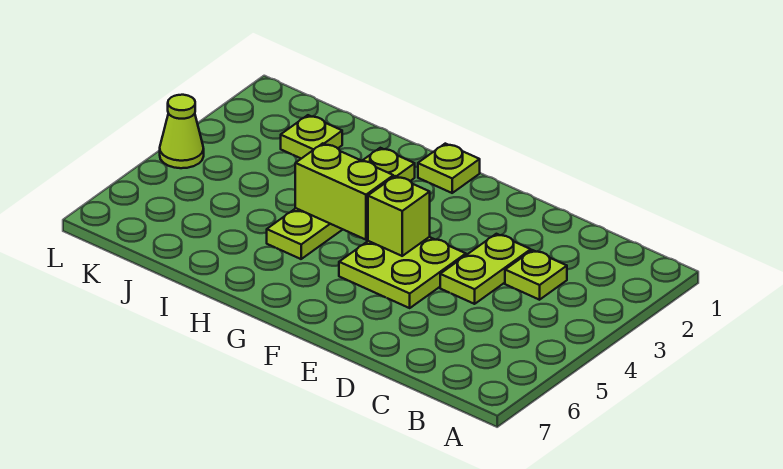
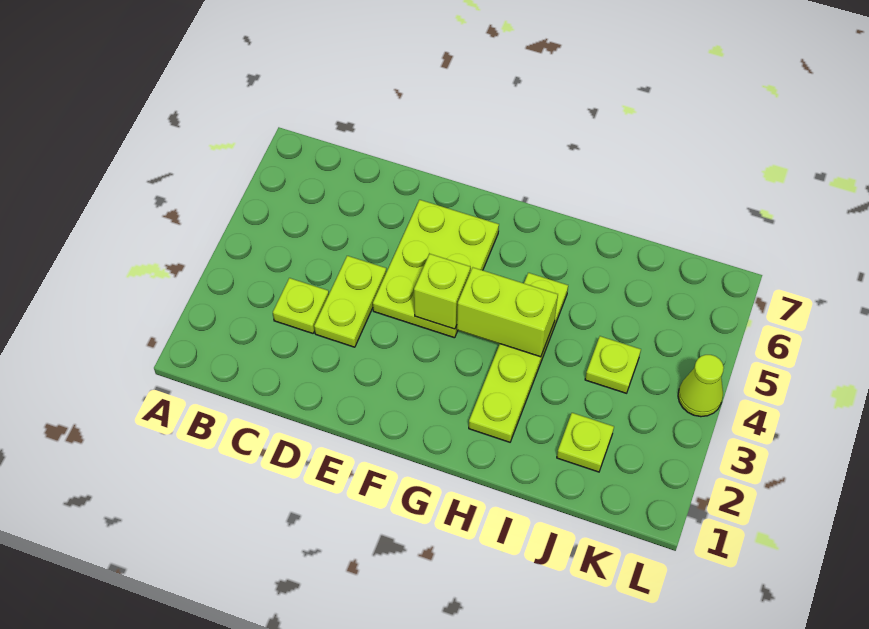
lime 2x2 plate [339,237,466,308] -> lime 2x3 plate [373,200,499,338]
lime 1x1 plate [418,144,480,193] -> lime 1x1 plate moved to [585,336,641,393]

